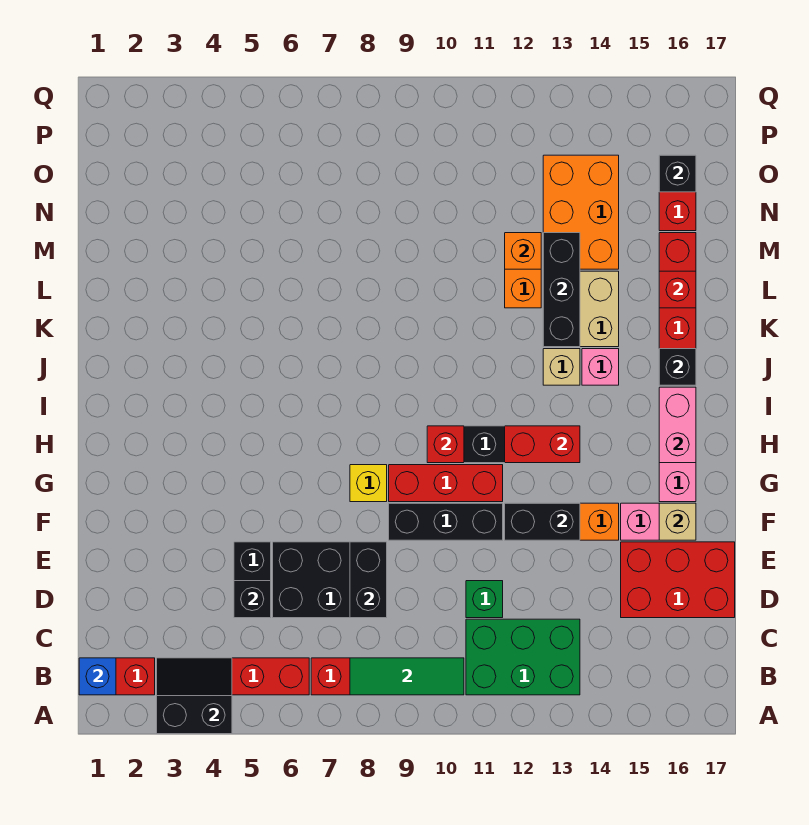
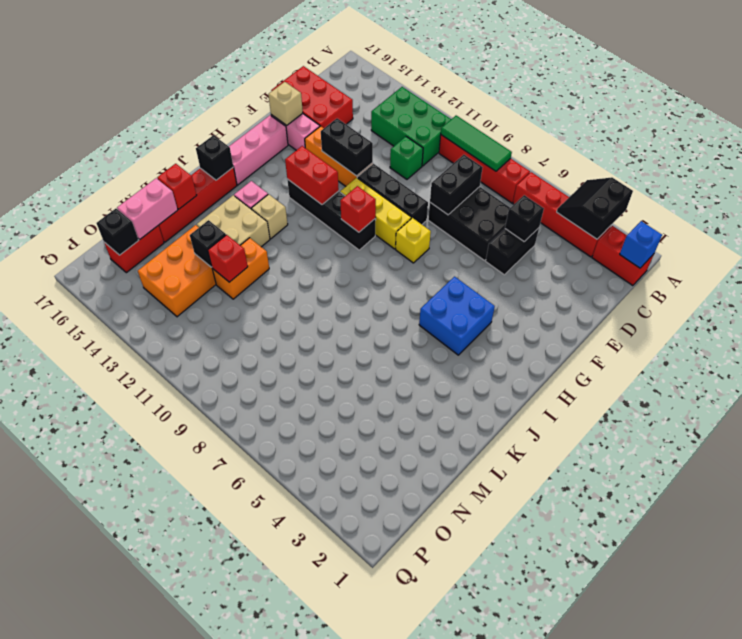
black 2x2 slope [157,658,232,734] -> black 2x2 slope turned to [557,177,633,239]
red 1x3 brick [389,465,503,502] -> yellow 1x3 brick [340,178,411,249]
none -> blue 2x2 brick [419,277,495,355]
pink 1x2 brick [659,387,696,463] -> pink 1x2 brick moved to [117,178,178,239]
black 1x3 brick [543,233,580,347] -> black 1x1 brick [190,220,226,267]
orange 1x1 brick [505,233,541,269] -> red 1x1 brick [208,235,248,282]

